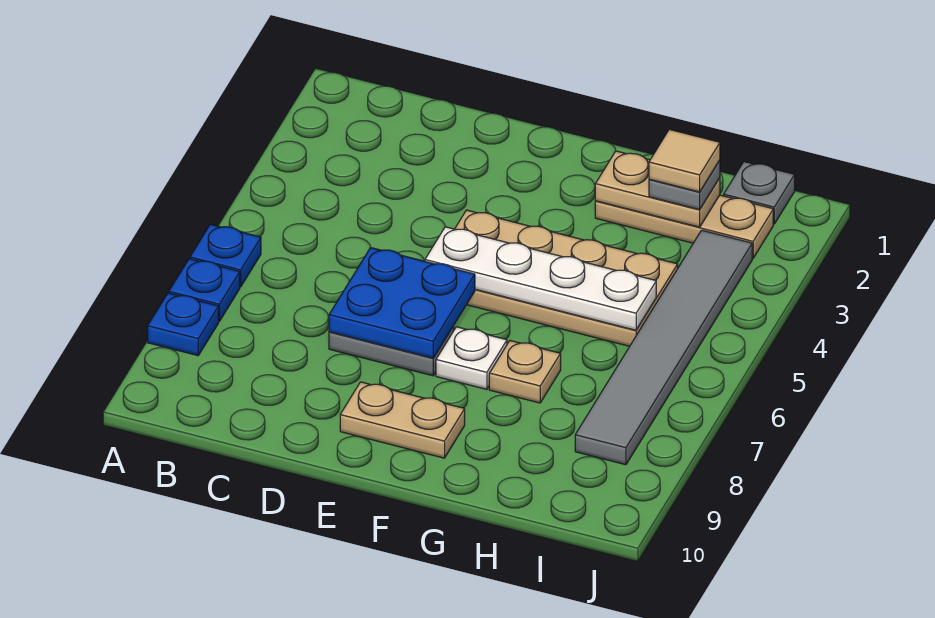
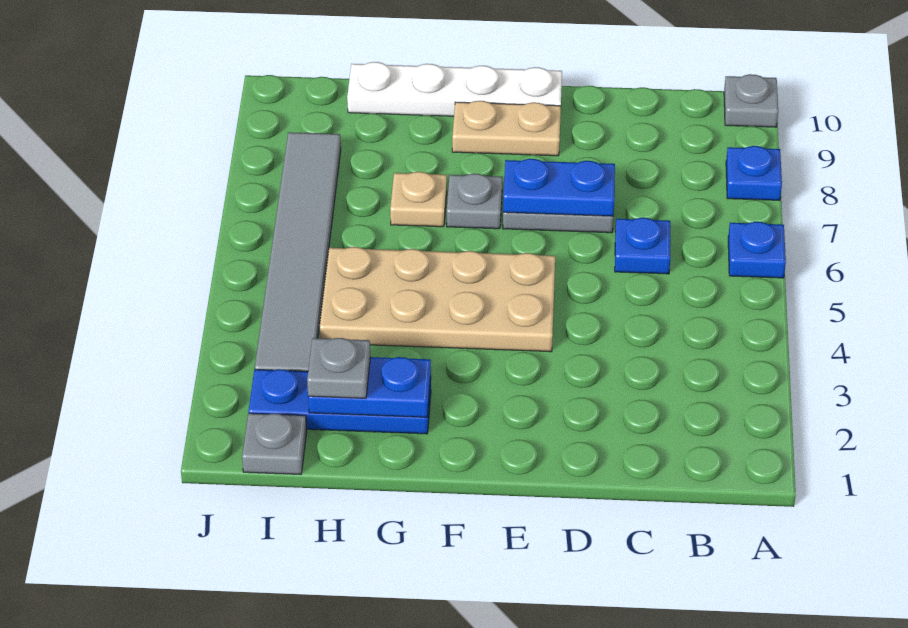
blue 1x1 plate [169,259,240,321] -> blue 1x1 plate moved to [615,218,670,274]
none -> grey 1x1 plate [724,74,778,127]
blue 2x2 plate [329,248,475,358] -> blue 1x2 plate [503,159,615,216]
white 1x4 plate [425,227,656,330] -> white 1x4 plate moved to [347,62,562,116]
white 1x1 plate [436,327,507,389] -> grey 1x1 plate [447,174,502,229]
tan 1x3 plate [595,195,773,258] -> blue 1x3 plate [249,369,431,434]
tan 1x2 plate [595,151,720,227] -> blue 1x2 plate [308,357,431,417]
tan 1x1 tile [649,129,720,192] -> none

